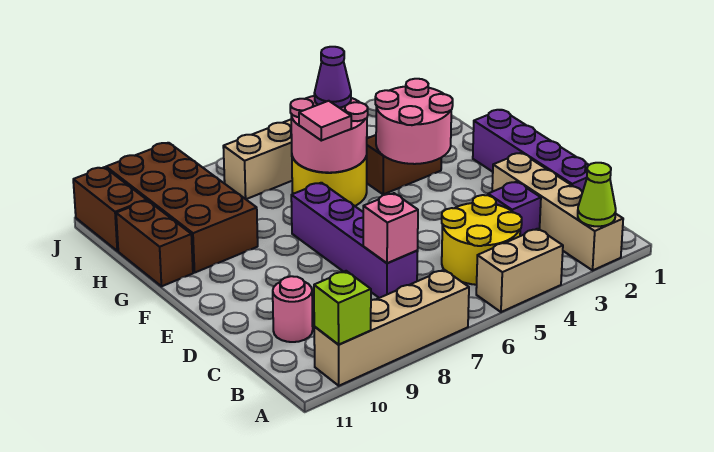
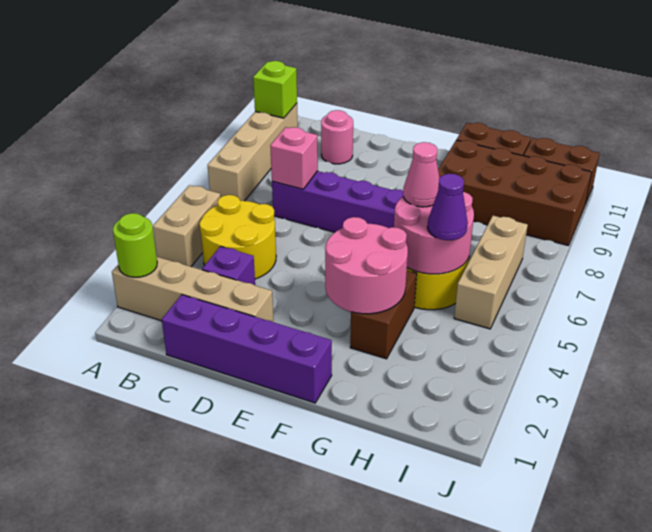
lime 1x1 cone [578,163,616,227] -> lime 1x1 round brick [113,213,157,277]
pink 1x1 tile [299,101,351,141] -> pink 1x1 cone [403,142,439,207]

